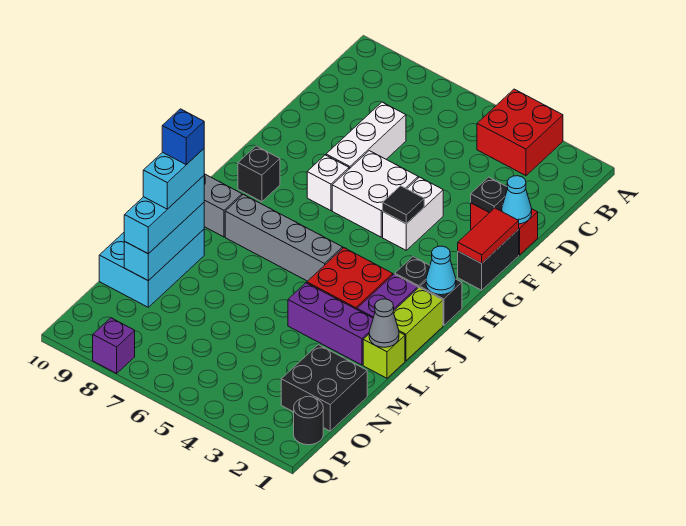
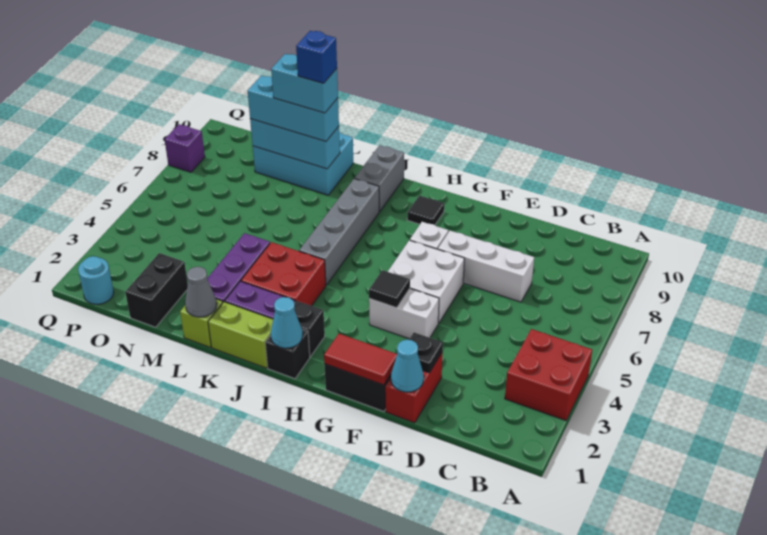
black 1x1 brick [238,146,280,202] -> black 1x1 tile [407,195,444,225]
black 2x2 brick [281,345,367,431] -> black 1x2 brick [125,253,188,327]
black 1x1 round brick [294,396,323,445] -> cyan 1x1 round brick [78,256,114,304]

